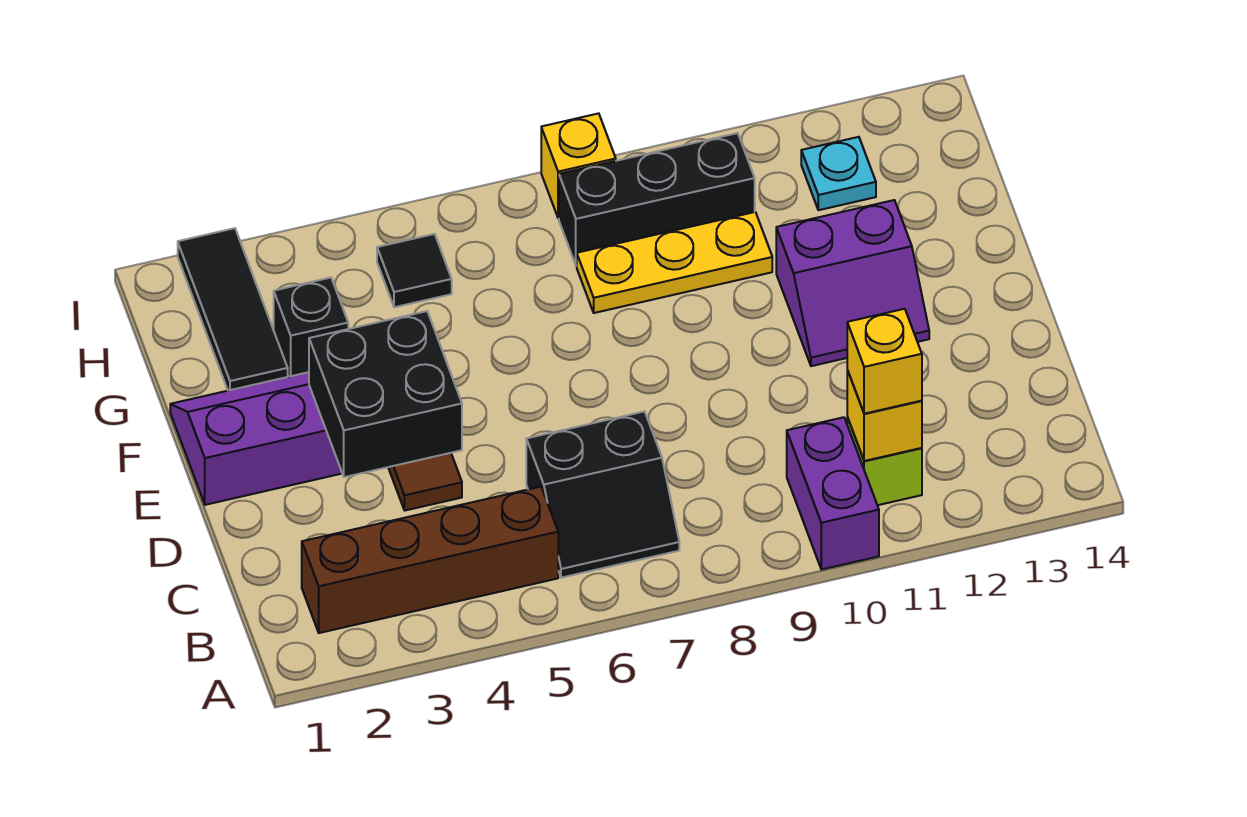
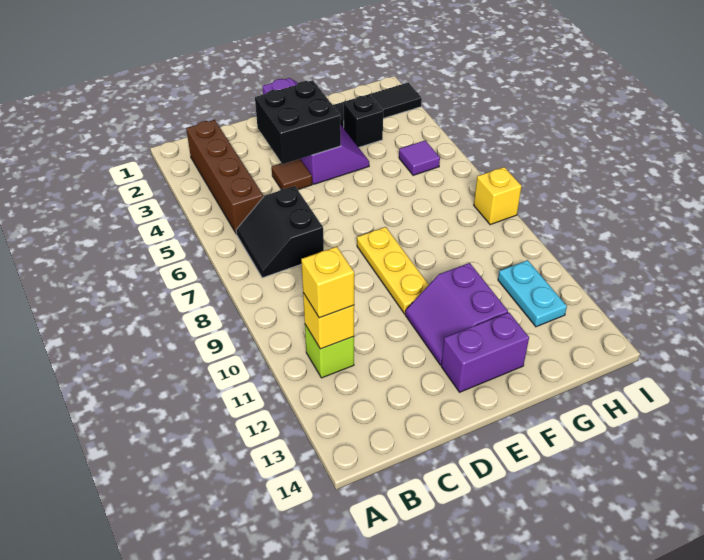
purple 1x2 brick [787,417,879,569] -> purple 1x2 brick moved to [441,312,529,392]
yellow 1x3 plate [577,212,772,313] -> yellow 1x3 plate moved to [357,227,429,314]
black 1x1 tile [377,234,452,307] -> purple 1x1 tile [399,140,440,175]
black 1x3 brick [559,133,755,266] -> none
cyan 1x1 plate [801,137,876,210] -> cyan 1x2 plate [498,260,567,327]

